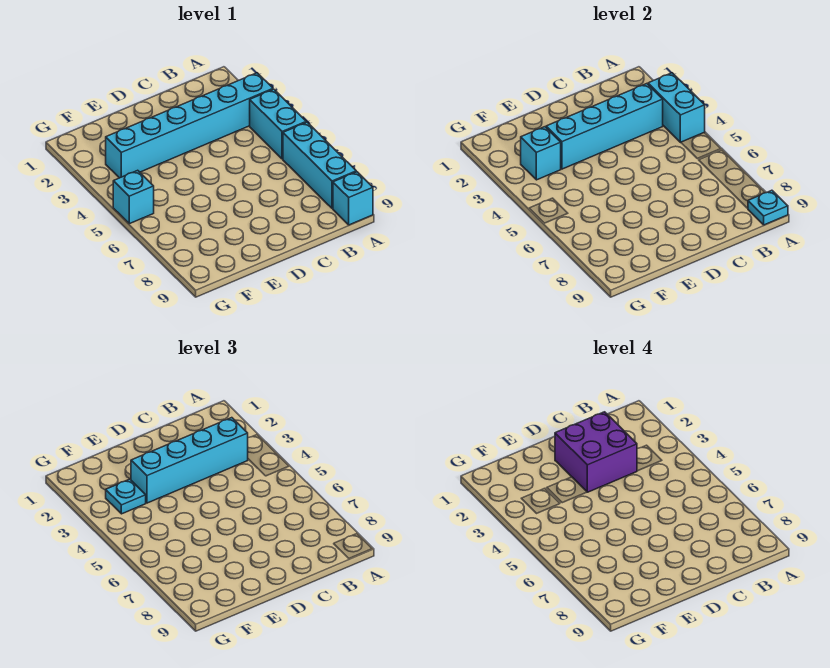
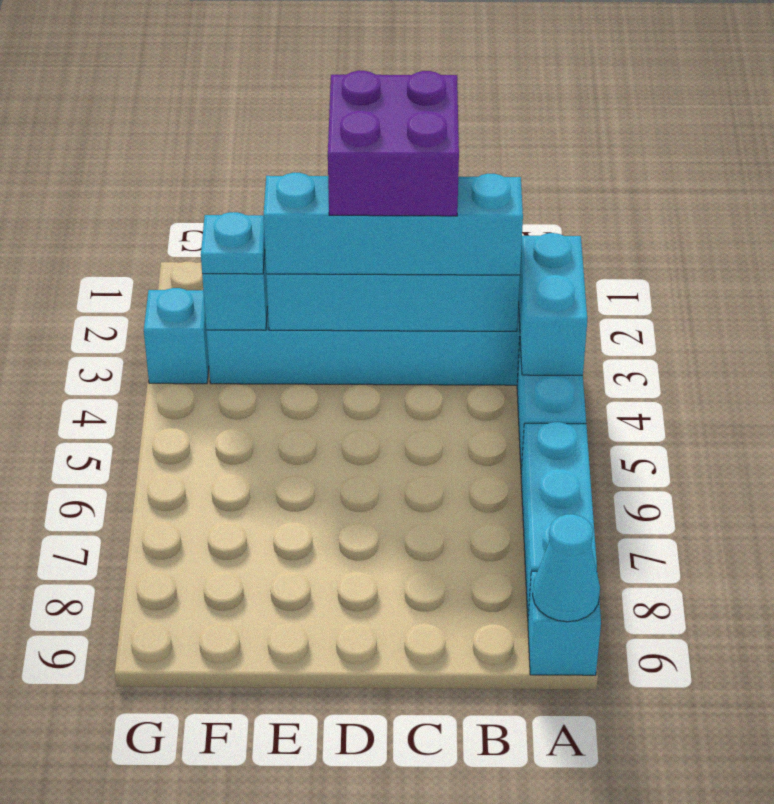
cyan 1x1 plate [748,190,788,225] -> cyan 1x1 cone [533,514,600,622]
cyan 1x1 brick [113,170,154,224] -> cyan 1x1 brick moved to [144,288,209,384]

